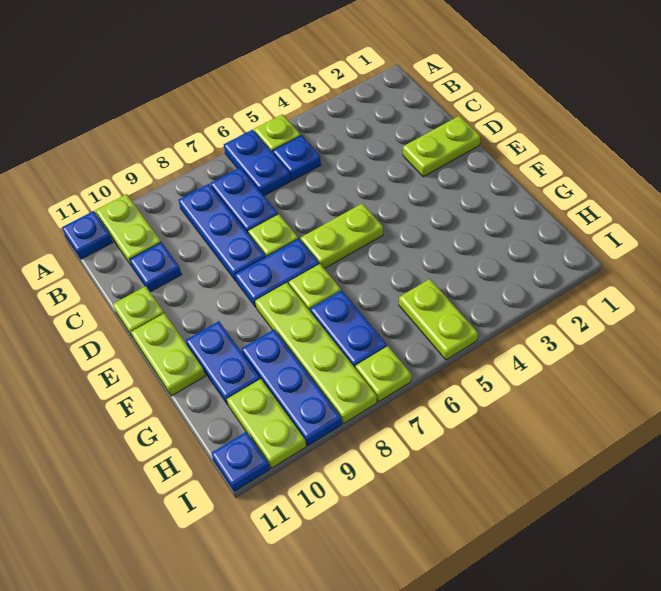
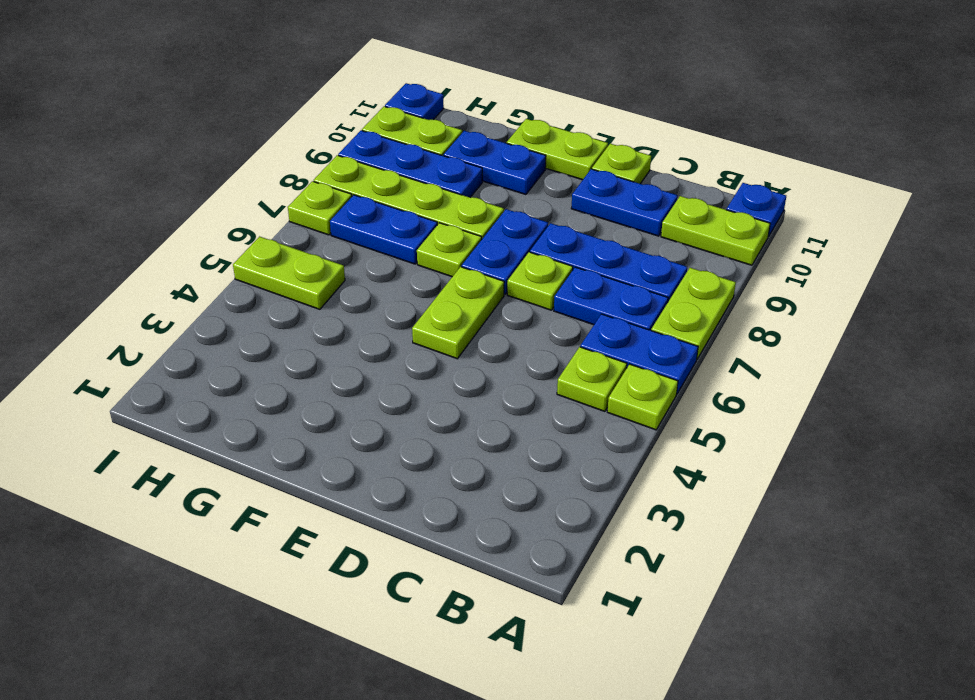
blue 1x1 plate [273,135,321,181] -> lime 1x1 plate [557,347,627,411]
blue 1x1 plate [130,242,182,292] -> blue 1x2 plate [571,169,678,236]
lime 1x2 plate [403,116,481,177] -> lime 1x2 plate moved to [651,268,736,359]

